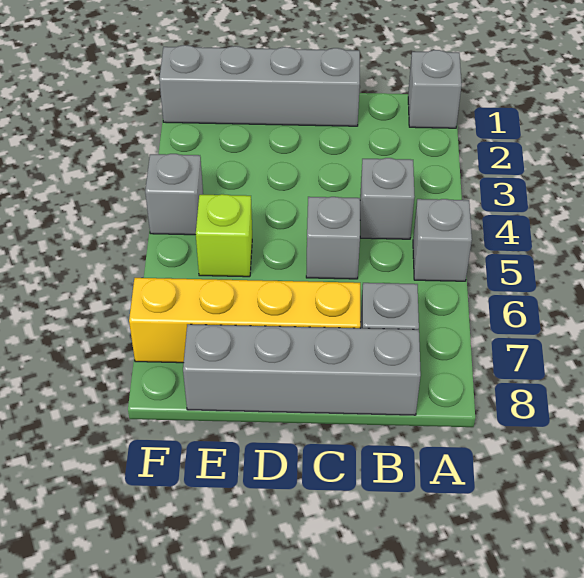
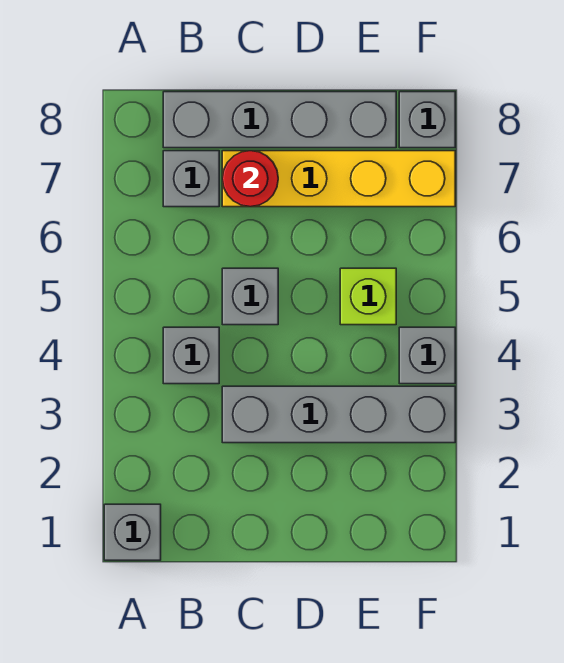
grey 1x1 brick [413,199,472,281] -> grey 1x1 brick moved to [399,92,455,148]
grey 1x4 brick [159,45,360,126] -> grey 1x4 brick moved to [222,386,455,443]
none -> red 1x1 round brick [222,151,278,207]

